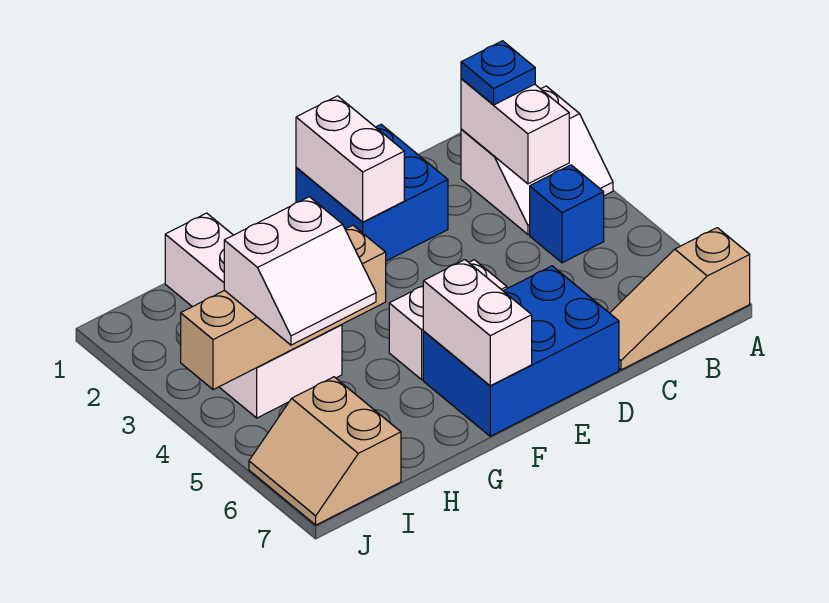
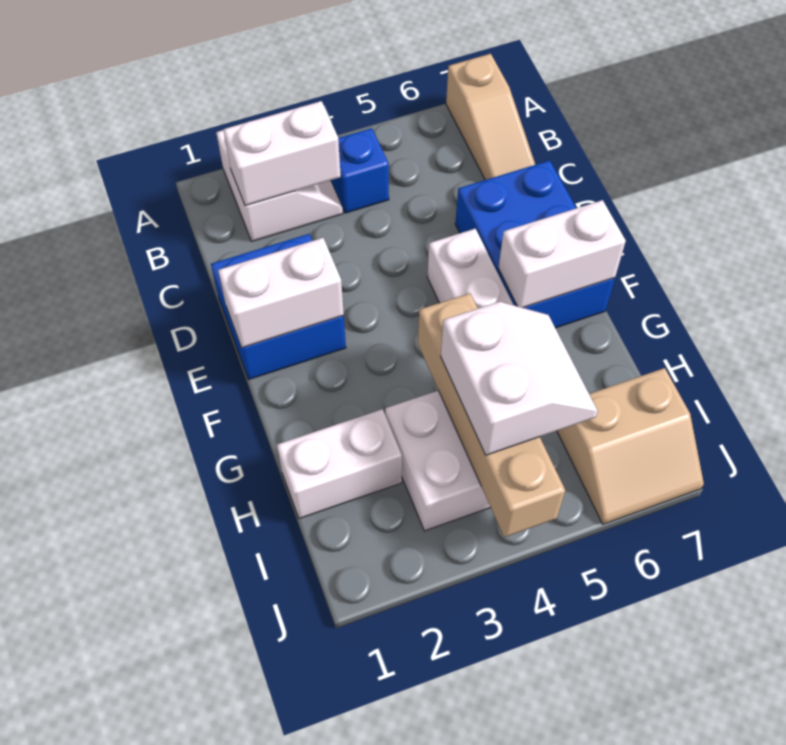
blue 1x1 plate [461,41,535,105] -> none

